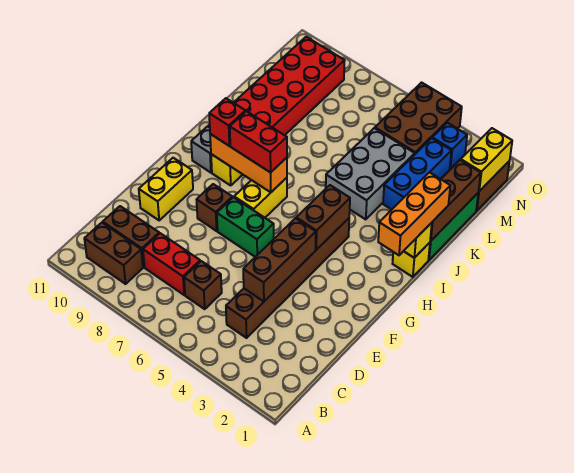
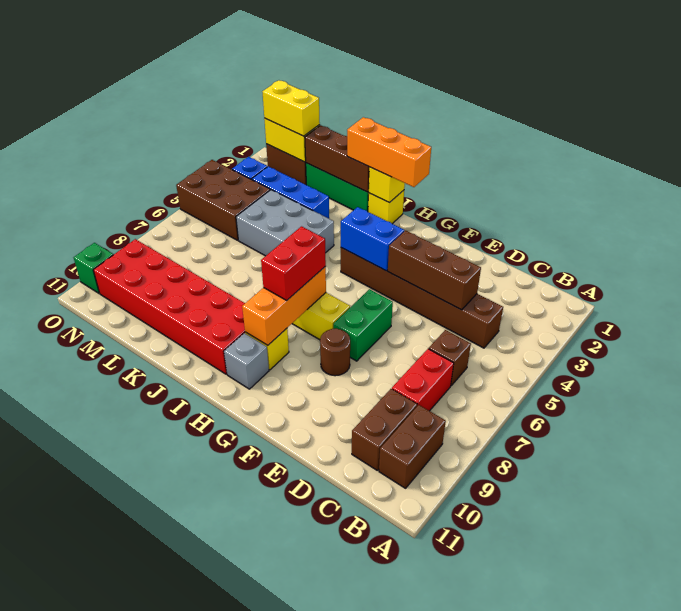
yellow 1x2 brick [139,158,193,220] -> yellow 1x2 brick moved to [262,80,320,136]
brown 1x1 brick [197,184,232,231] -> brown 1x1 round brick [320,328,350,376]
brown 1x2 brick [296,185,350,250] -> blue 1x2 brick [341,207,404,271]
red 1x1 brick [209,98,245,146] -> none
none -> green 1x1 brick [74,243,113,293]

